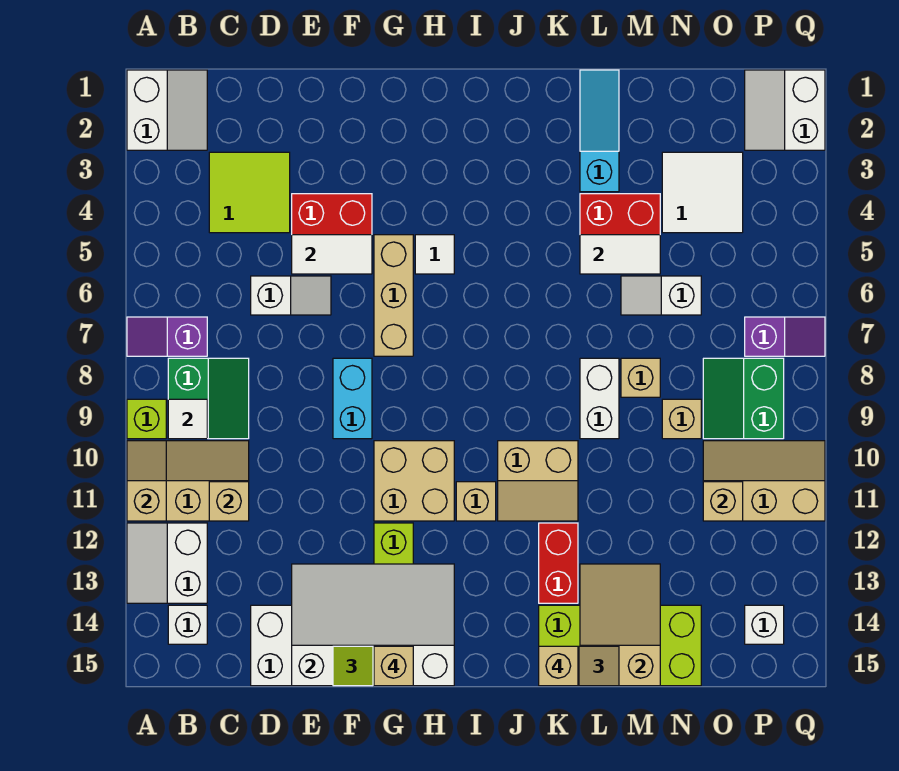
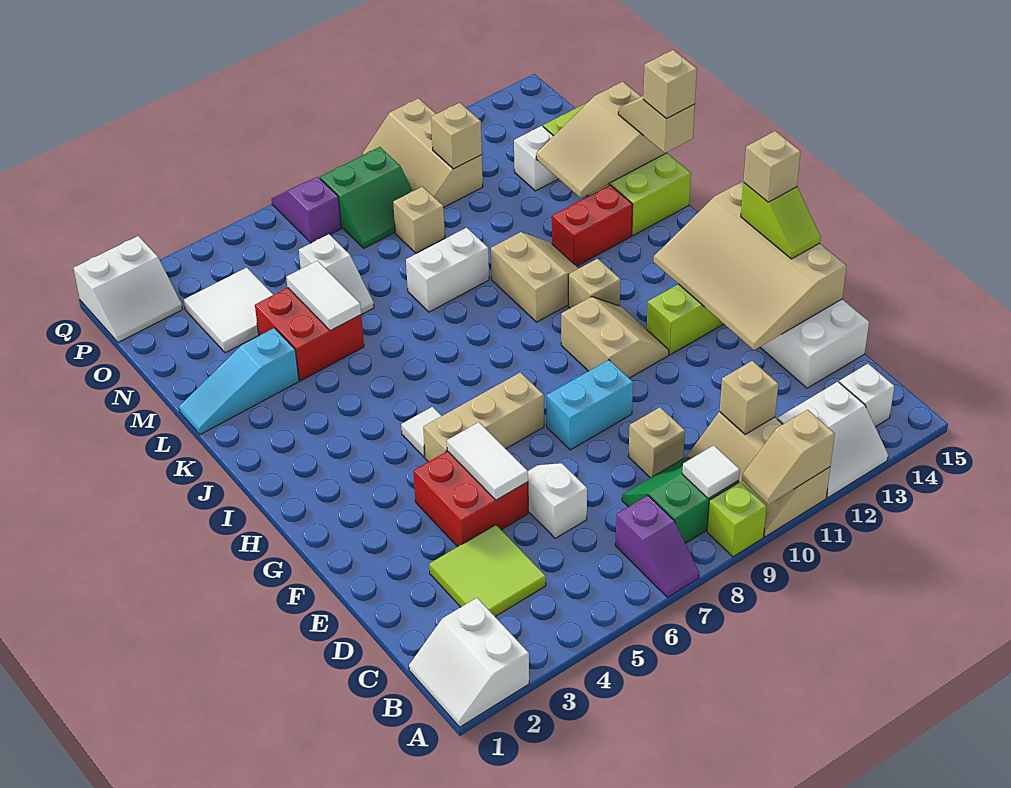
white 2x2 slope [127,70,207,150] -> white 2x2 slope turned to [409,598,529,727]
white 3x4 slope [292,564,454,686] -> tan 3x4 slope [654,181,846,350]
tan 2x2 brick [374,441,454,521] -> tan 2x2 slope [561,297,669,378]
tan 1x1 brick [621,358,660,397] -> tan 1x1 brick moved to [628,407,685,478]
white 1x1 brick [745,605,784,644] -> white 1x1 brick moved to [514,126,558,191]

